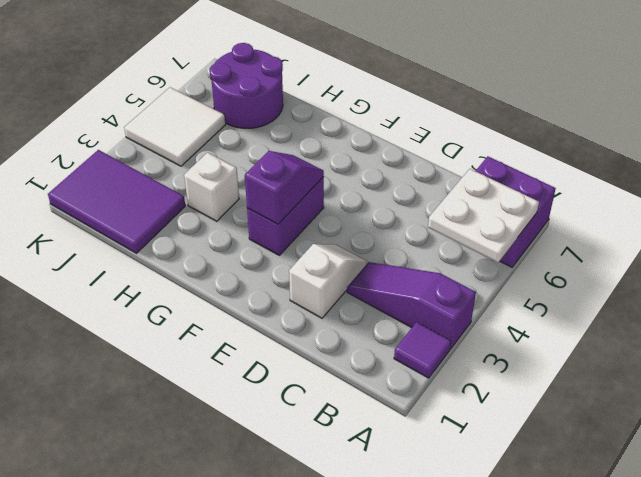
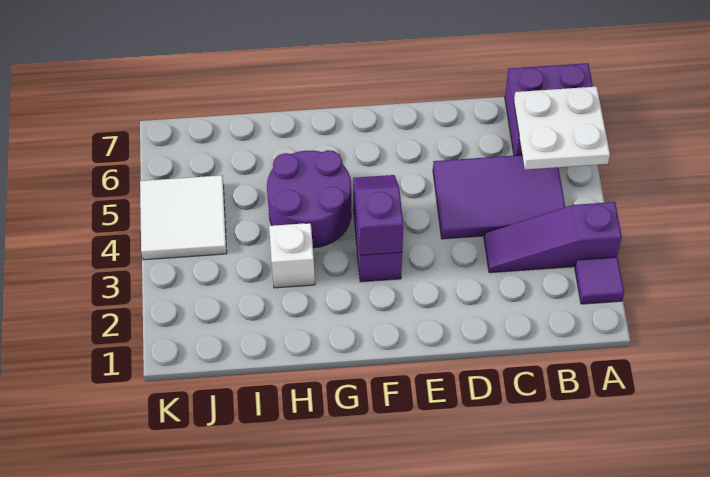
white 1x2 slope [289,244,367,318] -> none
purple 2x3 tile [48,150,185,253] -> purple 2x3 tile moved to [433,155,565,239]
purple 2x2 round brick [210,43,283,128] -> purple 2x2 round brick moved to [267,150,351,248]

